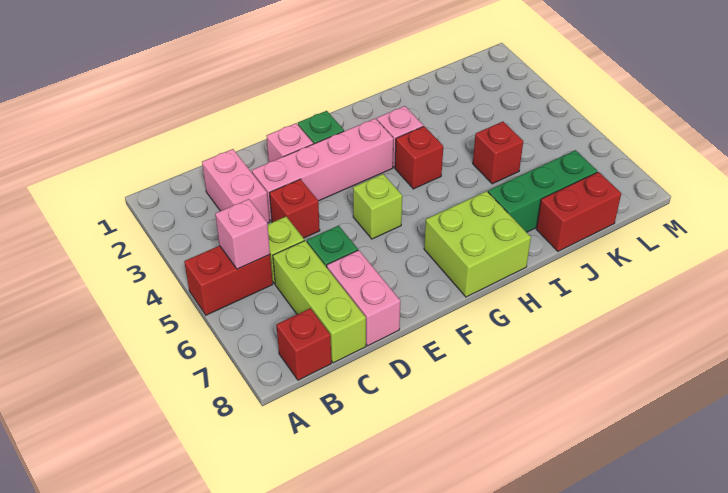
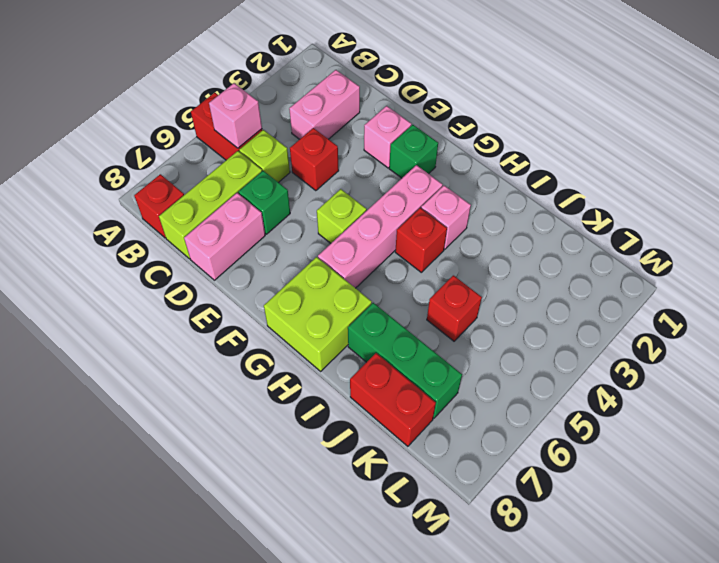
pink 1x4 brick [252,119,393,222] -> pink 1x4 brick turned to [318,165,443,288]

